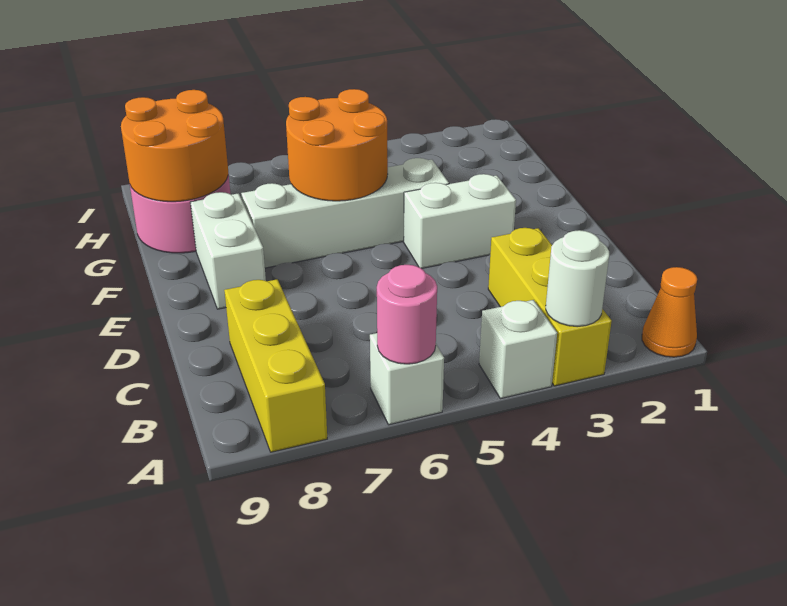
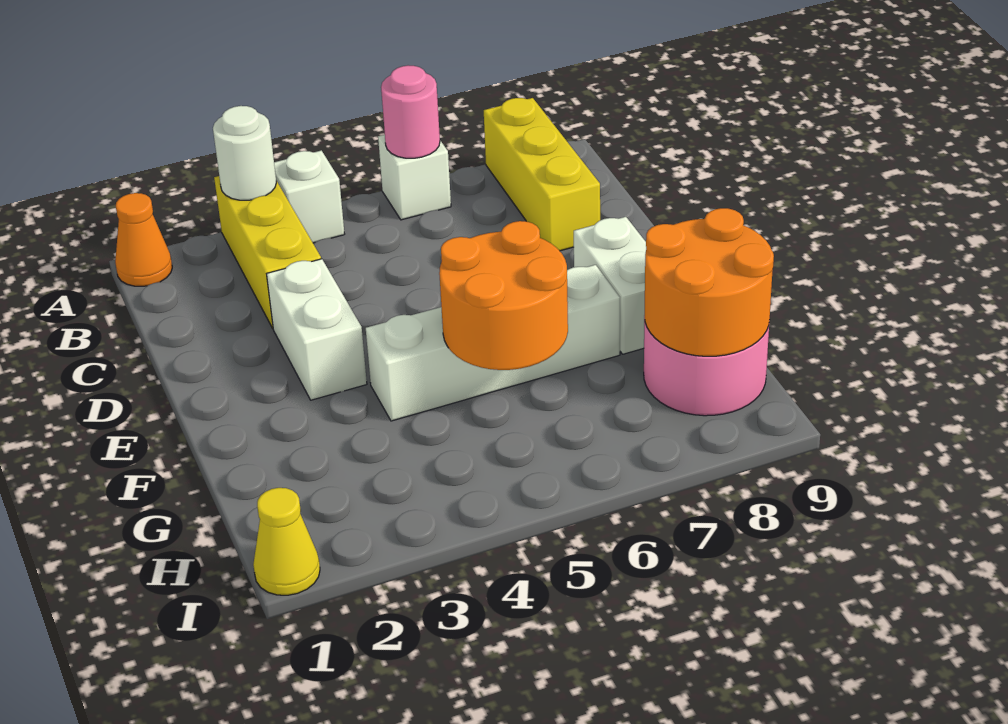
white 1x2 brick [404,174,516,269] -> white 1x2 brick turned to [267,259,367,400]
none -> yellow 1x1 cone [253,488,320,595]

